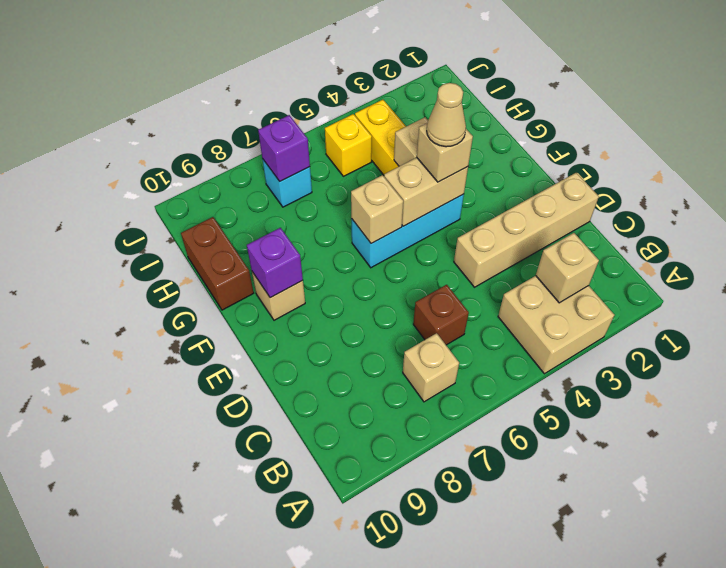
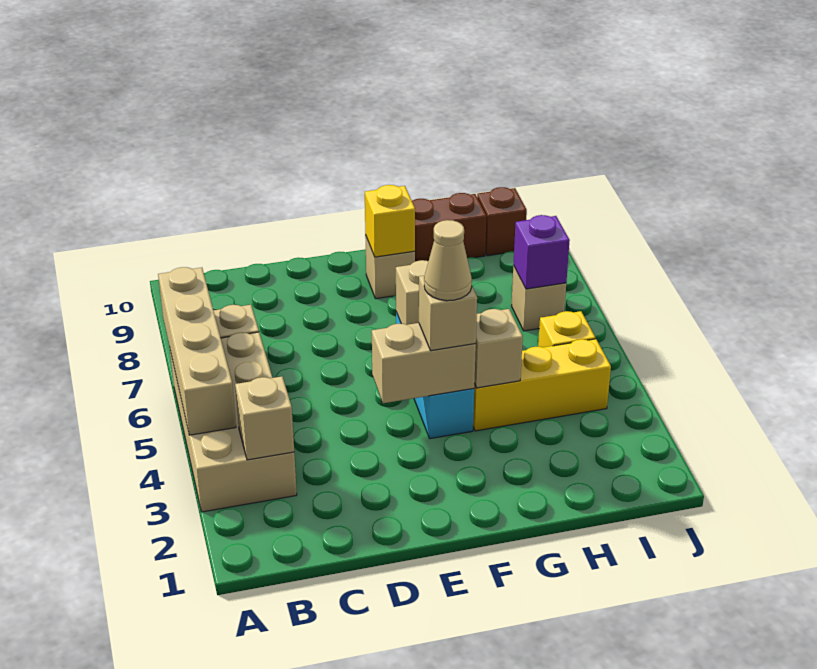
tan 2x2 brick [498,276,614,374] -> tan 2x4 brick [170,332,297,512]
brown 1x1 brick [413,285,469,345] -> brown 1x1 brick moved to [477,187,527,256]
tan 1x4 brick [454,173,599,287] -> tan 1x4 brick moved to [158,267,236,435]
tan 1x2 brick [384,158,468,226] -> tan 1x2 brick turned to [372,323,476,403]
purple 1x1 brick [247,228,303,298] -> yellow 1x1 brick [365,185,415,257]
cyan 1x1 brick [262,159,312,207] -> tan 1x1 brick [512,265,566,331]

